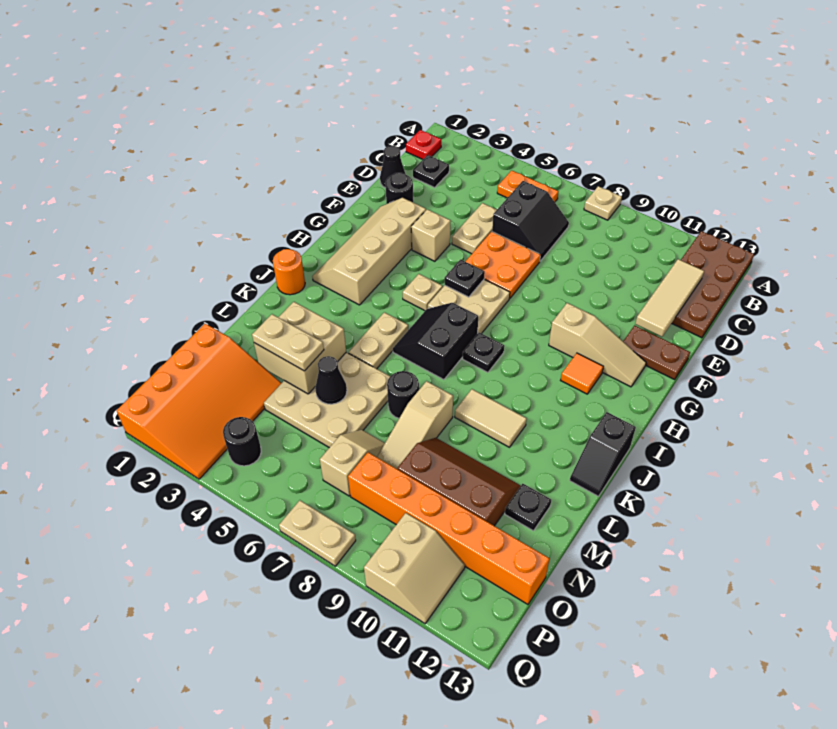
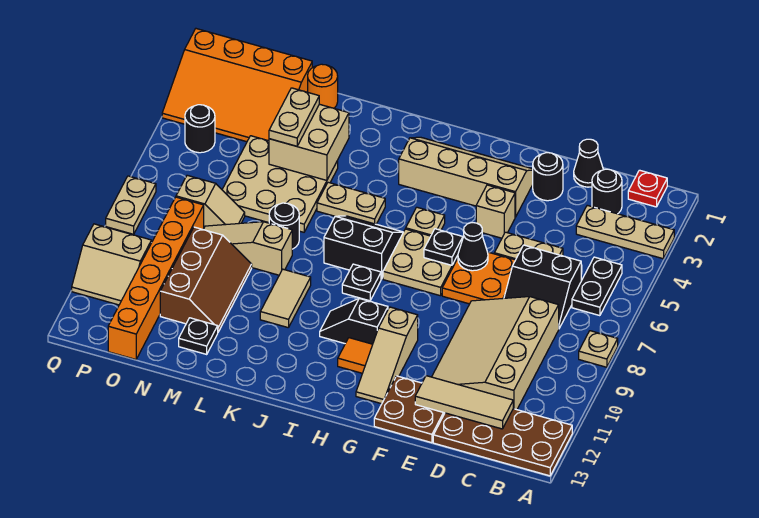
none -> tan 1x3 plate [576,205,674,259]
orange 1x2 plate [497,170,559,202] -> black 1x2 plate [572,257,622,316]
black 1x1 plate [413,155,449,188] -> black 1x1 round brick [592,169,622,214]
none -> tan 3x4 slope [432,297,559,410]
brown 1x2 plate [623,325,690,380] -> brown 2x2 plate [374,376,445,443]
orange 1x1 round brick [273,249,305,295] -> orange 1x1 round brick moved to [308,64,338,108]
black 1x2 slope [570,412,636,496] -> black 1x2 slope moved to [320,298,388,344]
black 1x1 cone [315,356,347,404] -> black 1x1 cone moved to [458,223,488,271]

